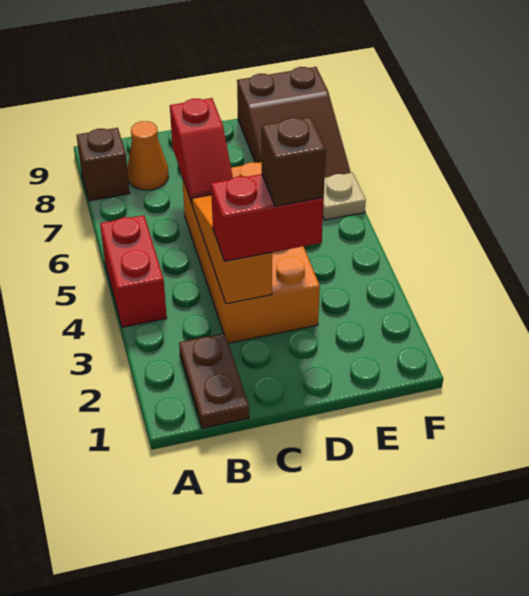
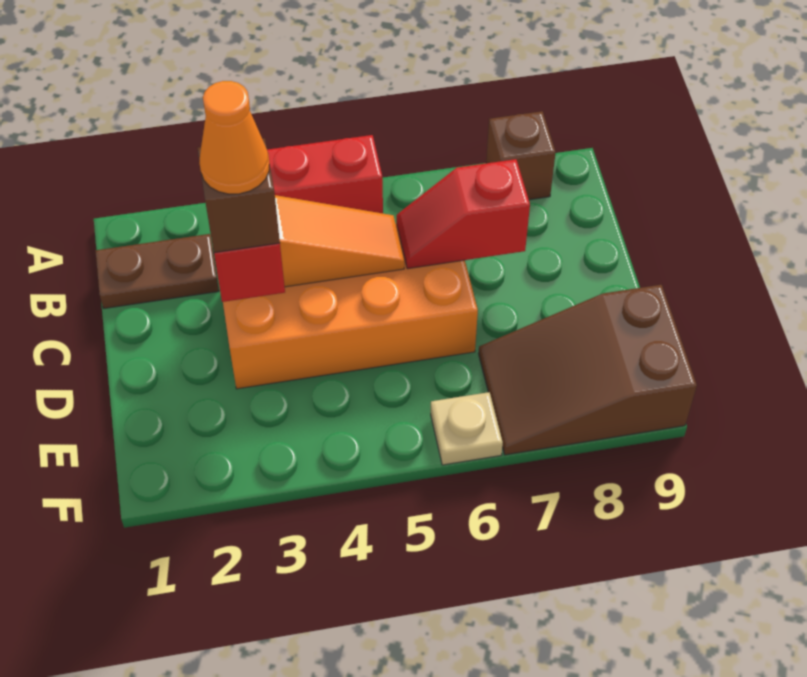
orange 1x1 cone [127,121,169,190] -> orange 1x1 cone moved to [199,81,269,194]

